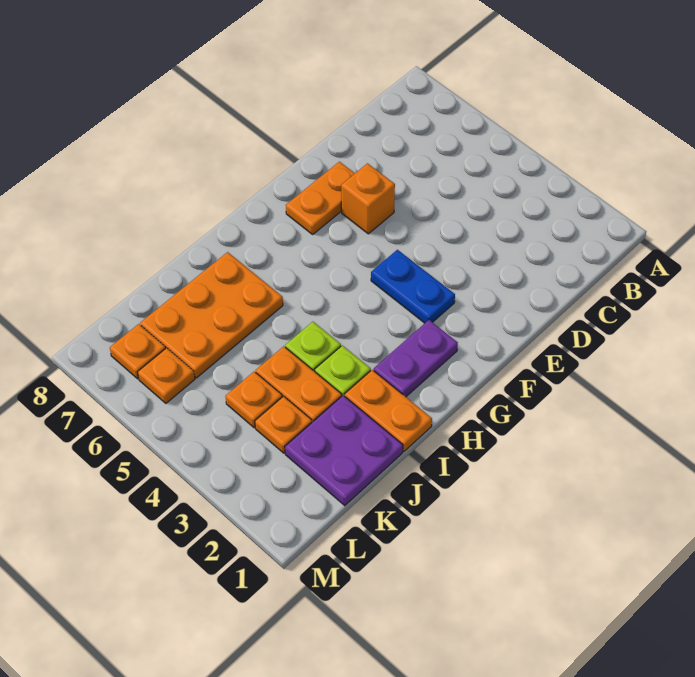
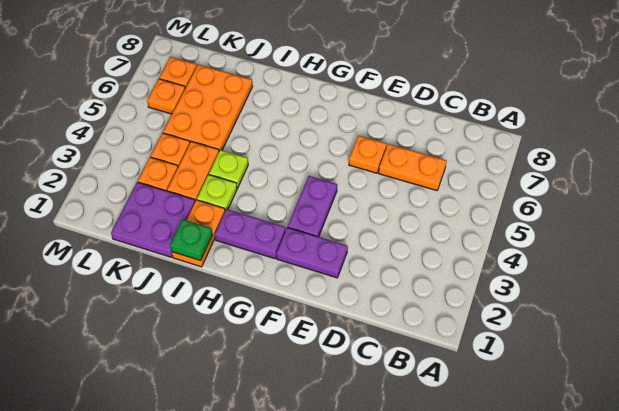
none -> purple 1x2 plate [276,227,348,278]
orange 1x1 brick [341,163,395,234] -> orange 1x1 plate [349,136,386,173]
orange 1x2 plate [286,162,355,234] -> orange 1x2 plate moved to [379,144,447,191]
blue 1x2 plate [371,250,455,323] -> purple 1x2 plate [288,176,337,237]
none -> green 1x1 plate [170,219,213,261]
orange 2x3 plate [140,252,283,378] -> orange 2x3 plate turned to [163,65,252,151]

